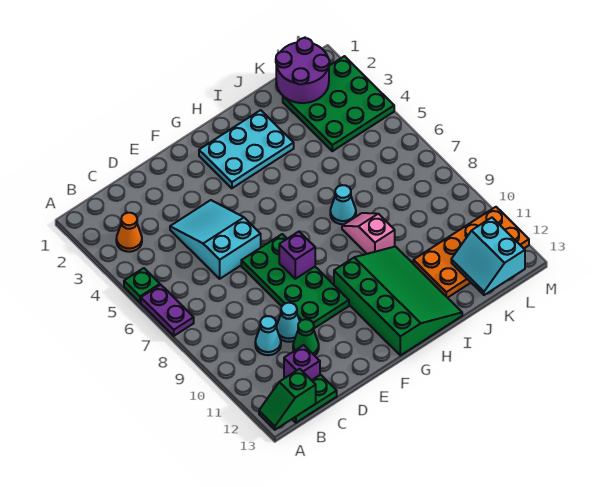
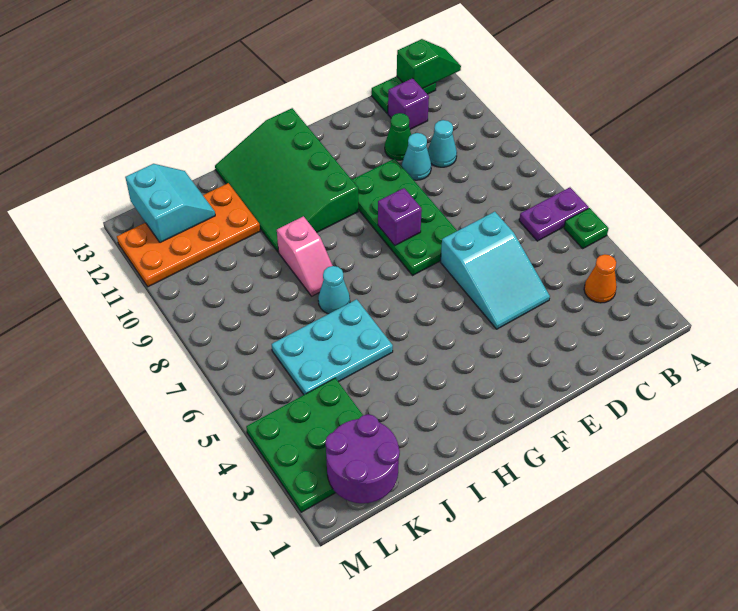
purple 1x2 plate [141,285,194,336] -> purple 1x2 plate turned to [519,187,589,241]
cyan 2x3 plate [199,110,294,188] -> cyan 2x3 plate moved to [272,299,393,395]

